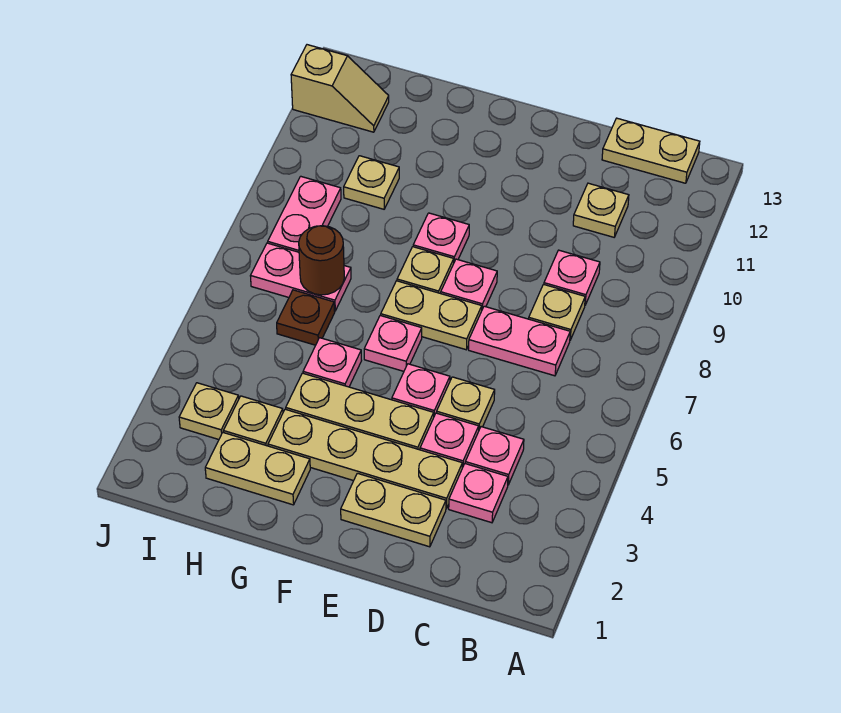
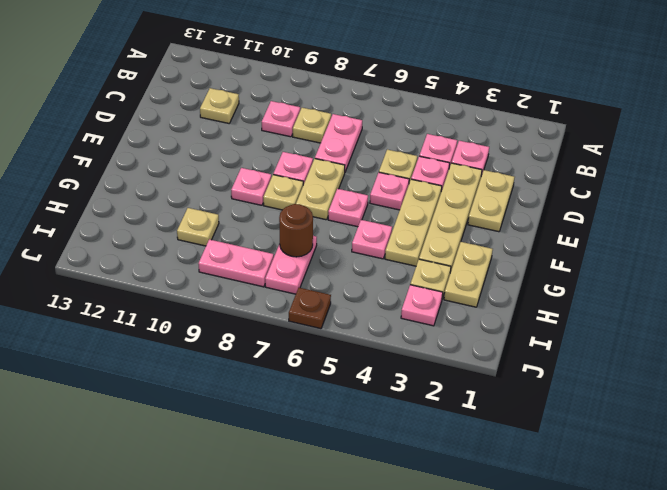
tan 1x2 plate [602,118,700,183] -> none
brown 1x1 plate [277,290,335,345] -> brown 1x1 plate moved to [289,288,331,329]
tan 1x1 plate [179,383,239,440] -> pink 1x1 plate [401,285,443,326]
tan 1x2 slope [291,45,389,132] -> none

